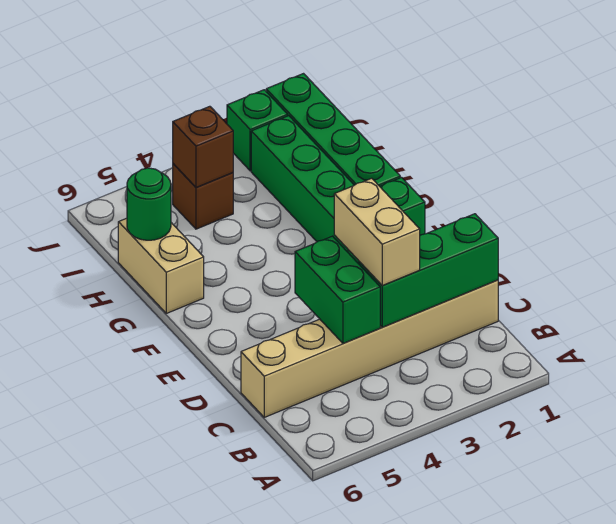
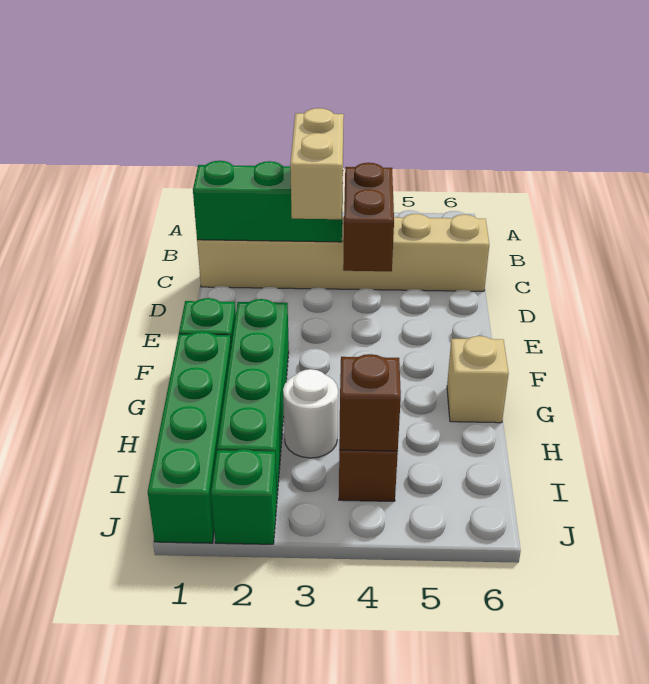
green 1x2 brick [295,236,380,343] -> brown 1x2 brick [343,163,394,271]
tan 1x2 brick [118,218,204,313] -> tan 1x1 brick [447,336,509,423]
none -> white 1x1 round brick [283,369,338,458]
green 1x1 round brick [127,168,171,240] -> none

